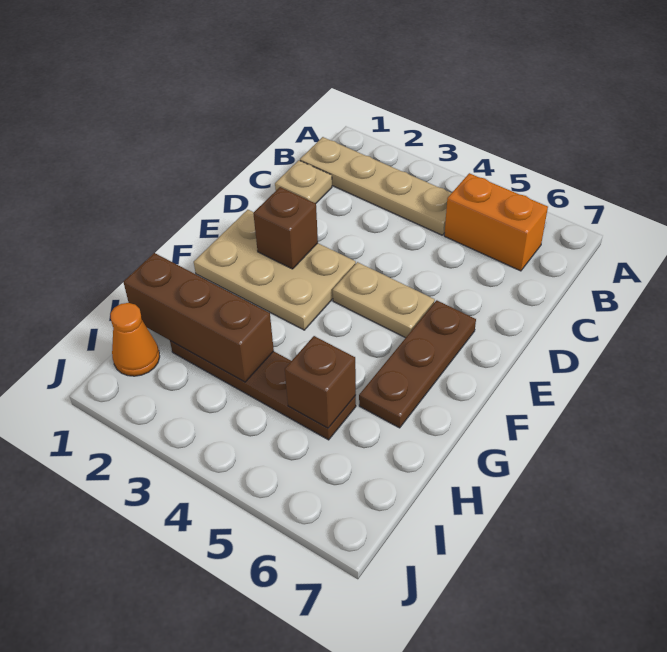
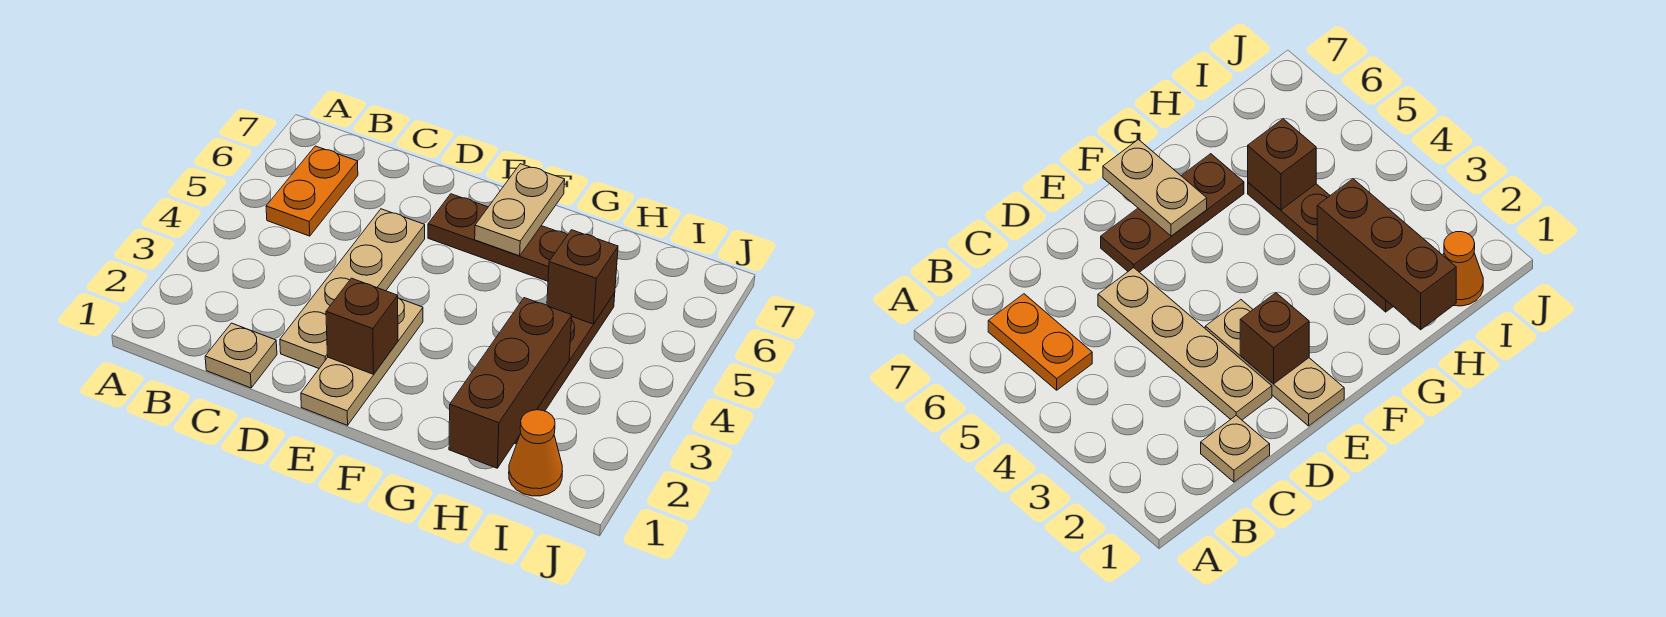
tan 1x4 plate [300,137,451,235] -> tan 1x4 plate moved to [280,209,425,368]
orange 1x2 brick [444,173,548,271] -> orange 1x2 plate [266,146,358,236]
tan 2x3 plate [194,210,356,330] -> tan 1x3 plate [301,298,423,425]
tan 1x2 plate [333,262,435,338] -> tan 1x2 plate moved to [475,164,565,256]

